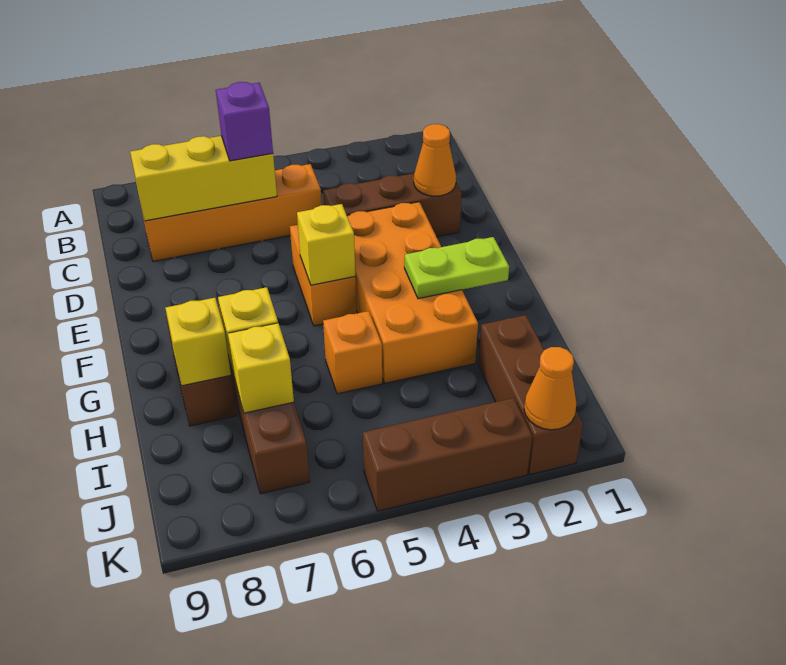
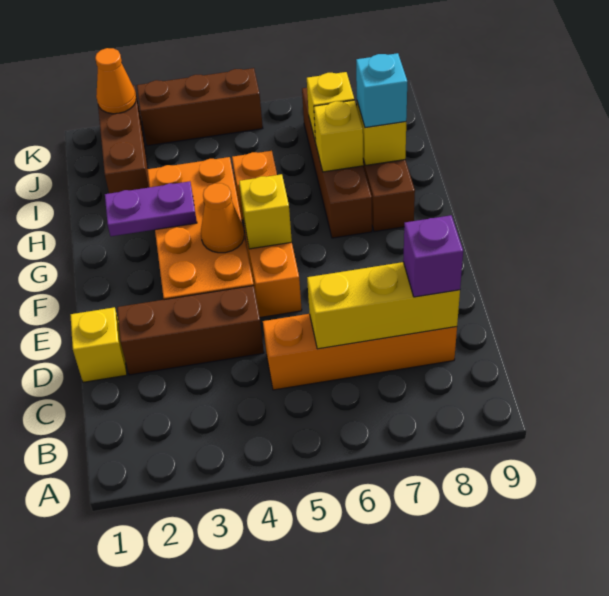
purple 1x1 brick [216,82,273,161] -> purple 1x1 brick moved to [403,215,463,297]
none -> yellow 1x1 brick [70,307,127,382]
orange 1x1 cone [414,124,456,196] -> orange 1x1 cone moved to [201,183,244,253]
lime 1x2 plate [404,237,509,299] -> purple 1x2 plate [105,181,197,236]
none -> cyan 1x1 brick [356,53,407,128]

